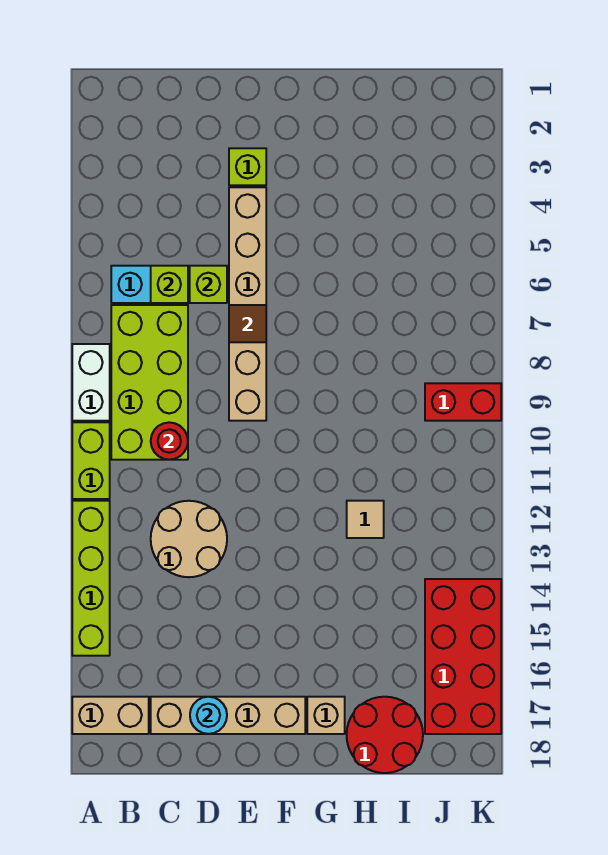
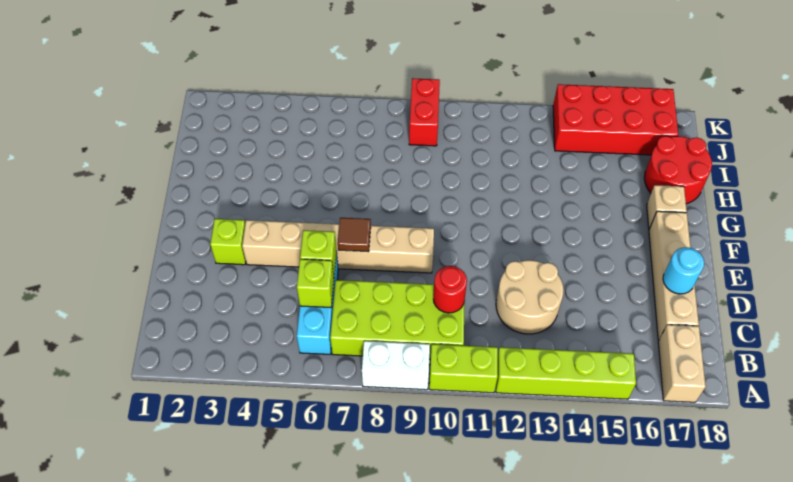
tan 1x1 tile [347,501,384,538] -> none

